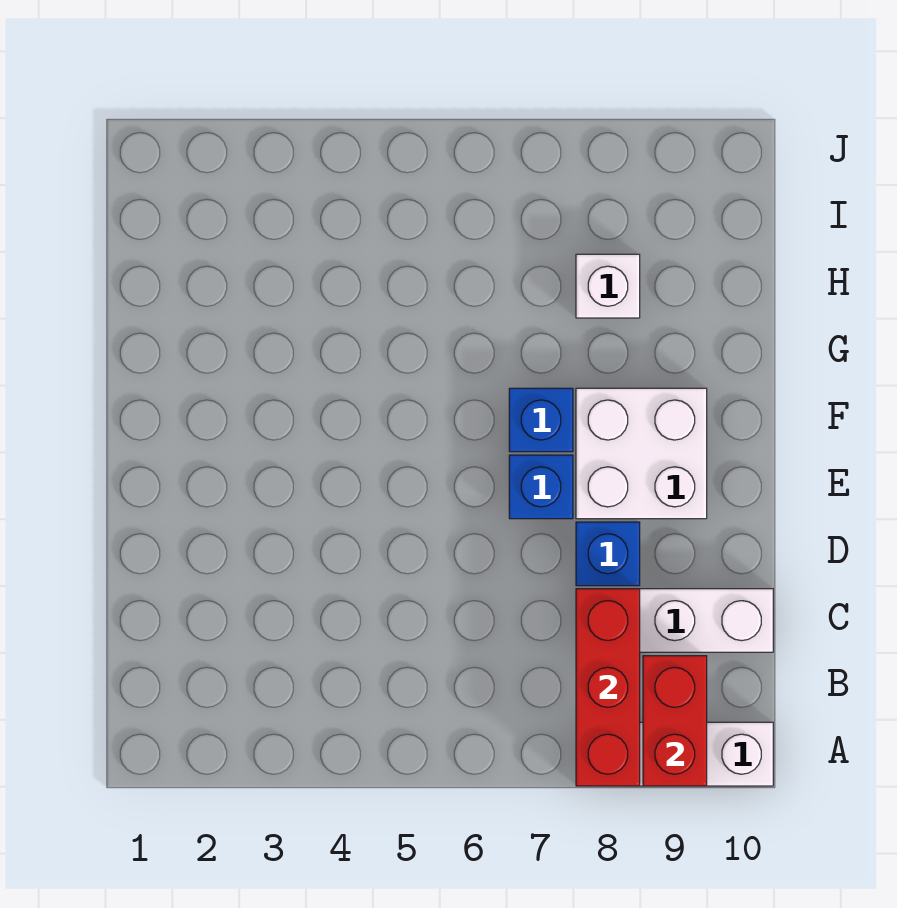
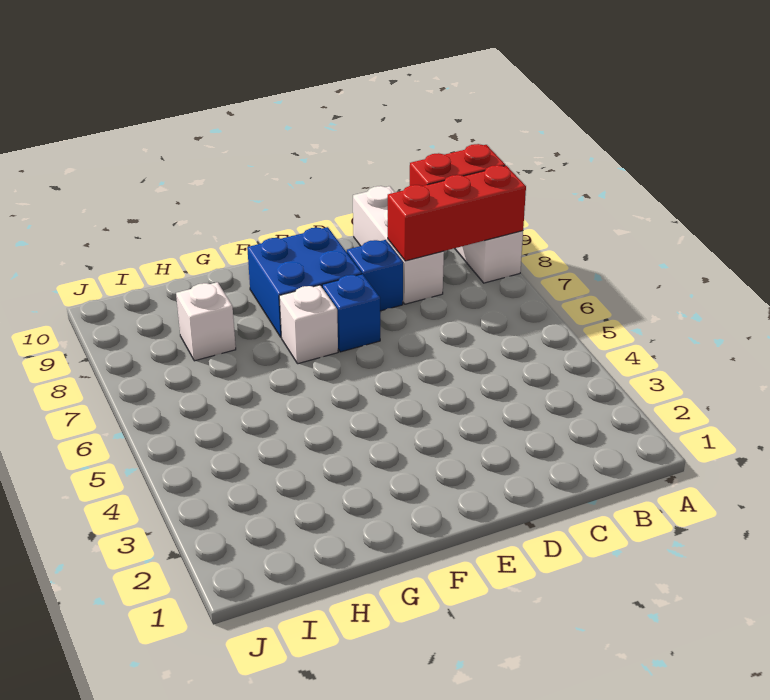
white 2x2 brick [576,388,707,519] -> blue 2x2 brick [247,227,362,337]
blue 1x1 brick [509,388,573,452] -> white 1x1 brick [279,285,338,364]

